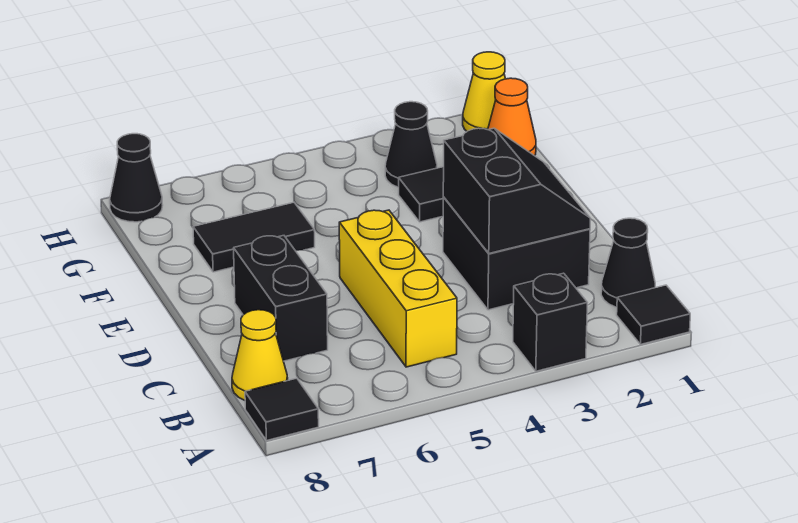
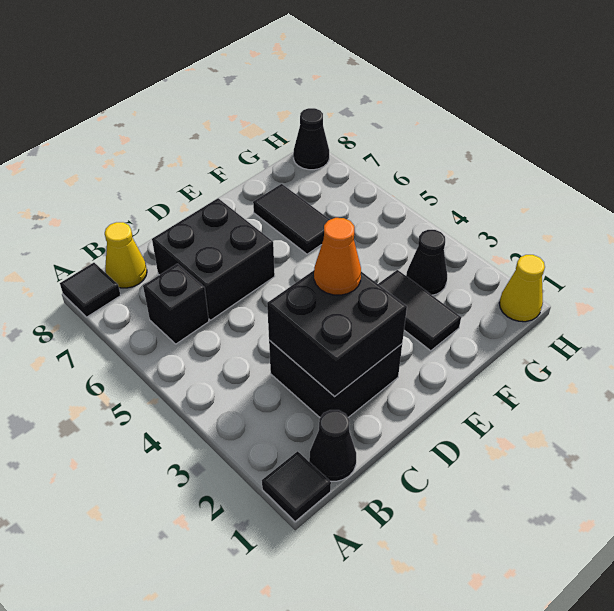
black 1x1 brick [513,273,587,371] -> black 1x1 brick moved to [143,264,209,344]
yellow 1x3 brick [339,210,457,367] -> none
black 2x2 slope [443,128,591,253] -> black 2x2 brick [267,270,407,397]
black 1x2 brick [234,236,328,361] -> black 2x2 brick [152,198,275,320]
orange 1x1 cone [488,78,536,156] -> orange 1x1 cone moved to [314,218,361,295]

